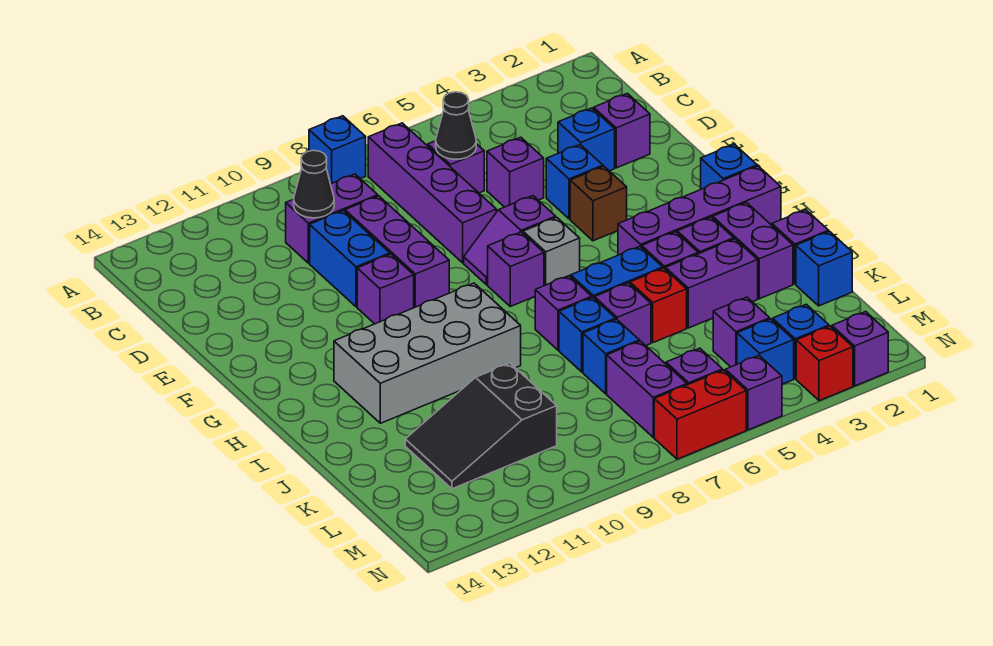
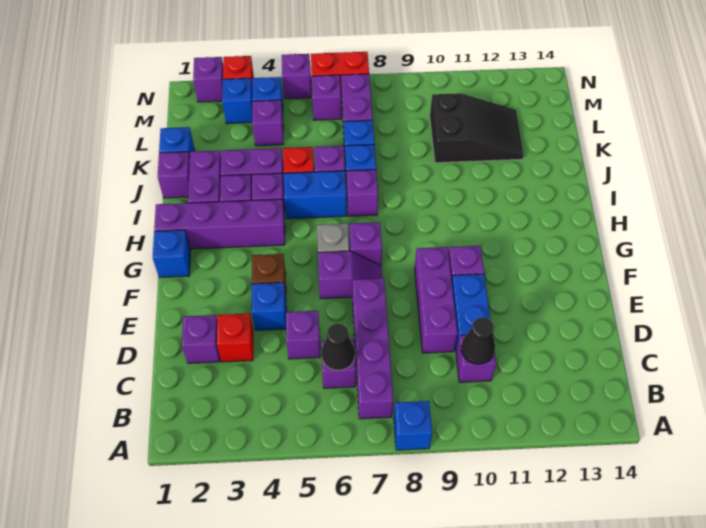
purple 1x2 brick [286,174,378,263] -> purple 1x1 brick [456,335,496,382]
blue 1x1 brick [558,108,615,171] -> red 1x1 brick [217,314,253,362]
grey 2x4 brick [334,283,521,423] -> none

